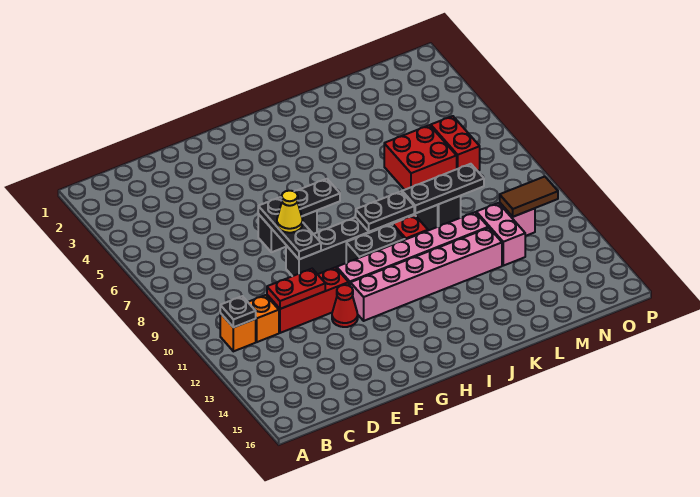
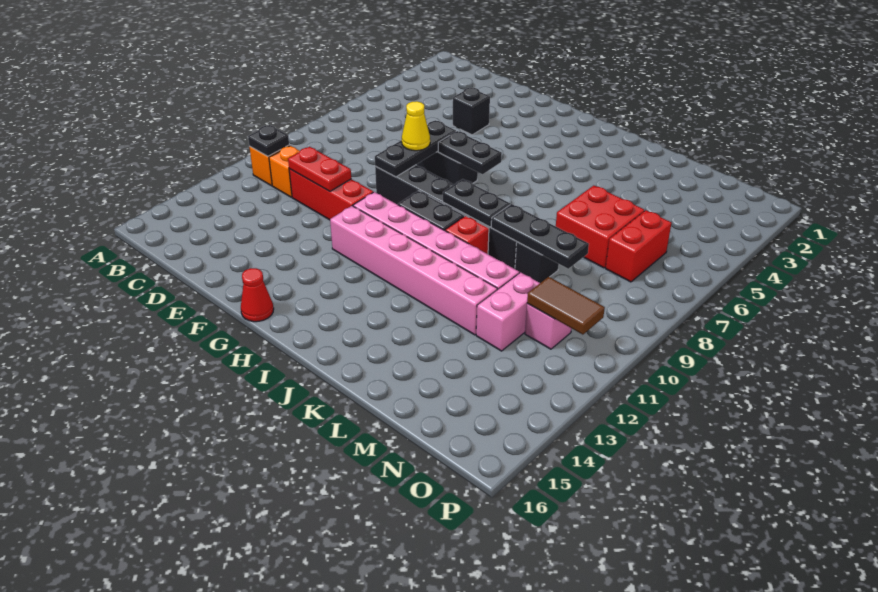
none -> black 1x1 brick [453,88,490,135]
red 1x1 cone [332,285,358,327] -> red 1x1 cone moved to [241,268,274,322]

